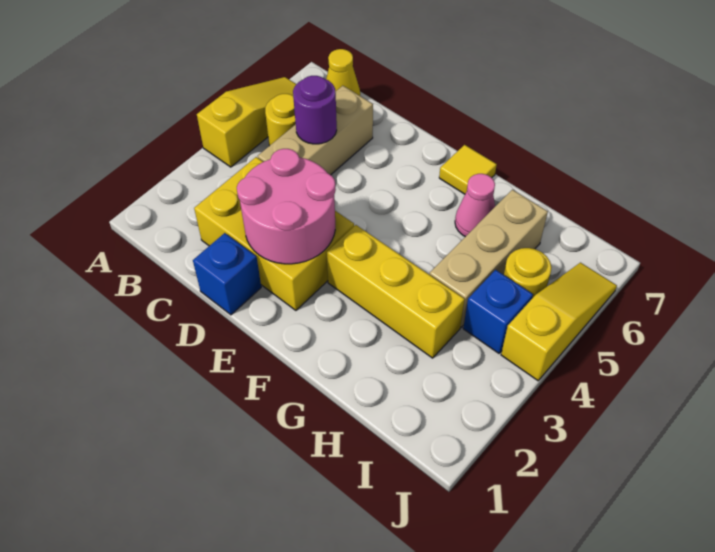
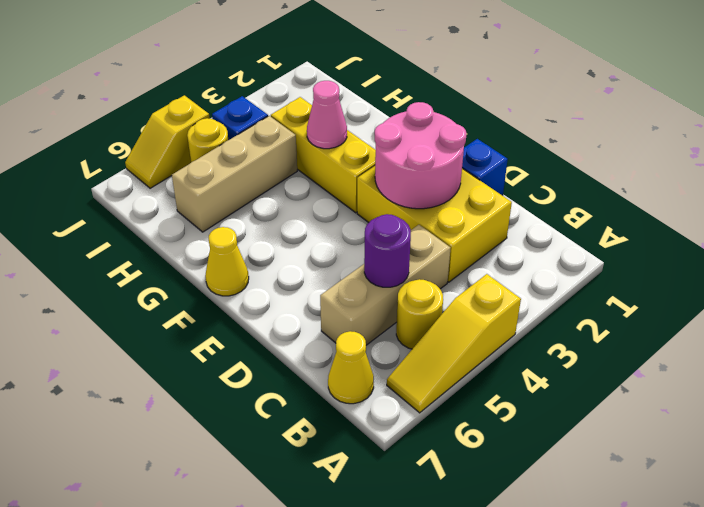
yellow 1x1 tile [439,145,497,194] -> yellow 1x1 cone [205,227,249,296]
pink 1x1 cone [455,174,495,237] -> pink 1x1 cone moved to [307,81,347,149]
yellow 1x3 slope [501,263,617,381] -> yellow 1x2 slope [125,95,210,188]

